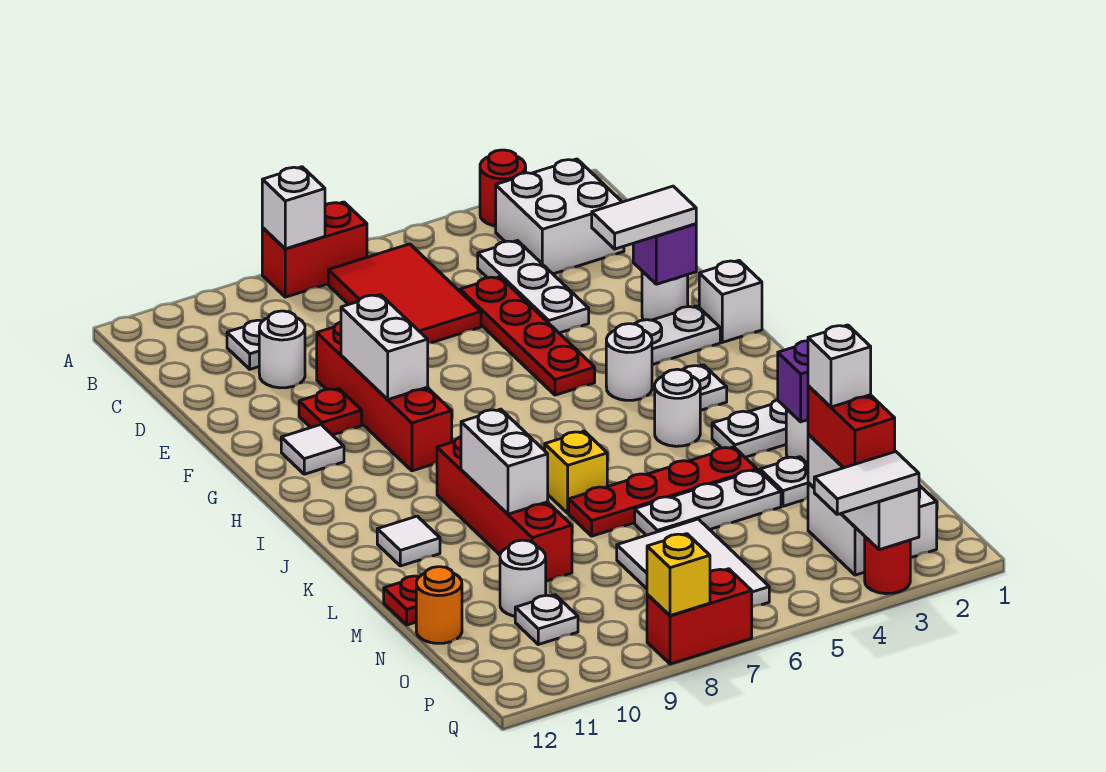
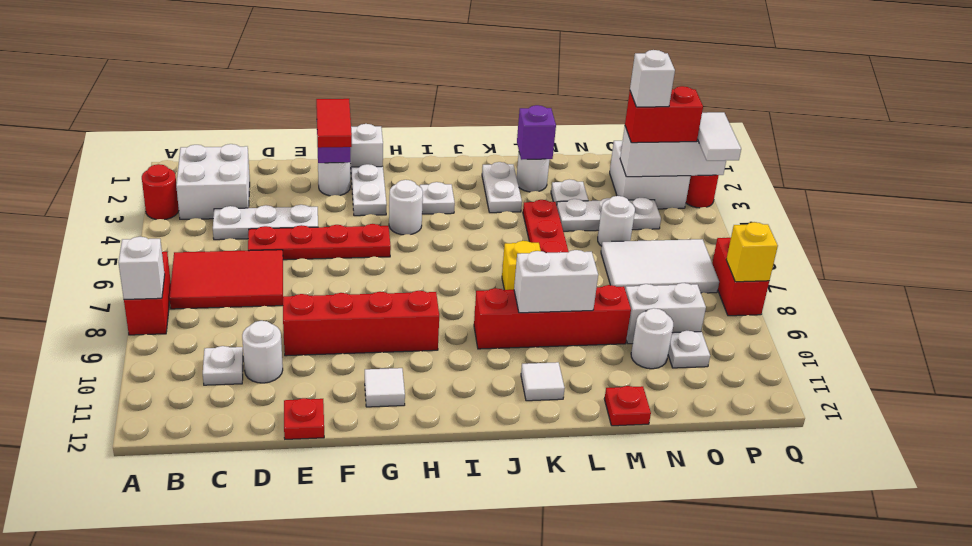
white 1x2 tile [592,186,696,249] -> red 1x2 tile [316,99,352,148]
white 1x2 brick [341,295,428,399] -> white 1x2 brick moved to [625,283,706,344]
red 1x1 plate [299,388,362,435] -> red 1x1 plate moved to [284,398,324,439]
white 1x1 round brick [655,369,700,446] -> white 1x1 round brick moved to [598,196,635,246]
white 1x3 plate [635,470,781,535] -> white 1x3 plate turned to [557,198,661,231]
orange 1x1 round brick [416,567,462,643] -> none

